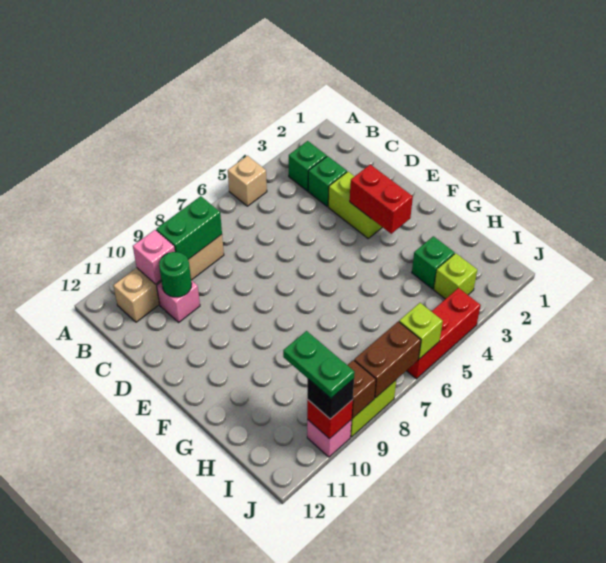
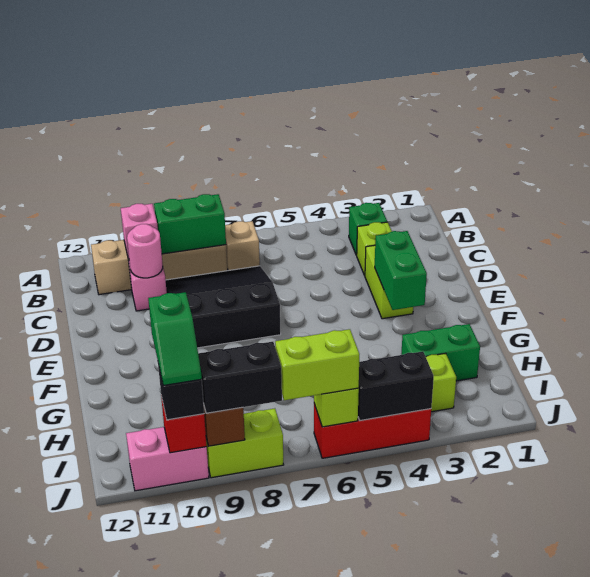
tan 1x1 brick [228,156,267,206] -> tan 1x1 brick moved to [225,221,260,271]
green 1x1 brick [308,156,347,207] -> lime 1x1 brick [356,222,392,276]
none -> black 3x3 slope [166,266,281,348]
green 1x1 round brick [159,252,192,297] -> pink 1x1 round brick [127,224,163,278]
red 1x2 brick [350,165,413,234] -> green 1x2 brick [375,231,427,310]
green 1x1 brick [412,236,455,289] -> green 1x2 brick [401,324,480,381]
green 1x2 plate [283,331,355,398] -> green 1x2 slope [148,292,202,385]
none -> black 1x2 brick [358,351,434,421]
none -> lime 1x2 brick [275,329,359,400]
brown 1x2 brick [354,322,421,398] -> none
none -> black 1x2 brick [198,342,282,413]
pink 1x1 brick [307,419,351,457] -> pink 1x2 brick [126,427,209,491]

